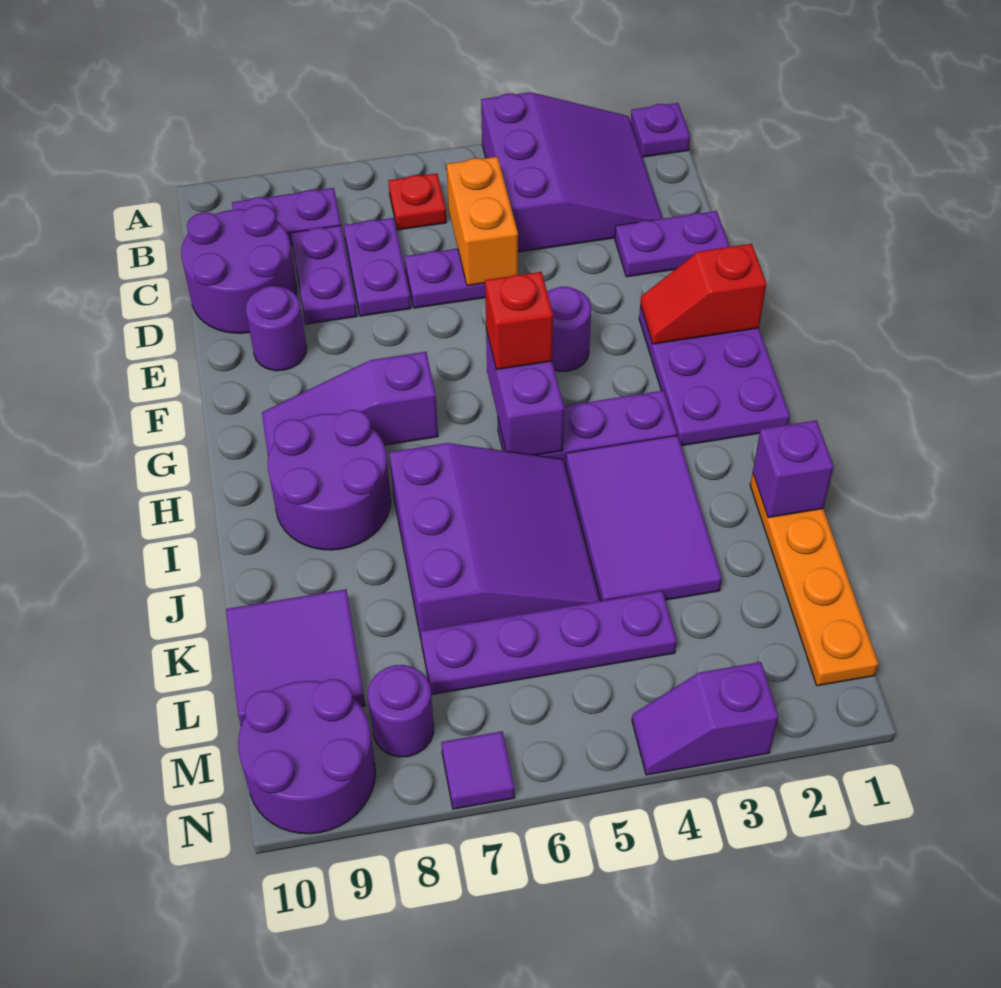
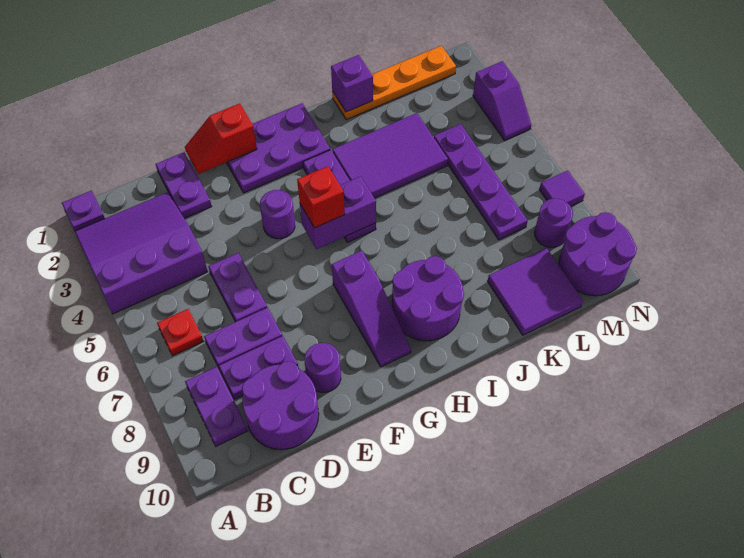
orange 1x2 brick [447,157,518,286] -> none
red 1x2 slope [640,244,766,344] -> red 1x2 slope turned to [185,103,257,174]
purple 3x3 slope [389,443,600,638] -> none

